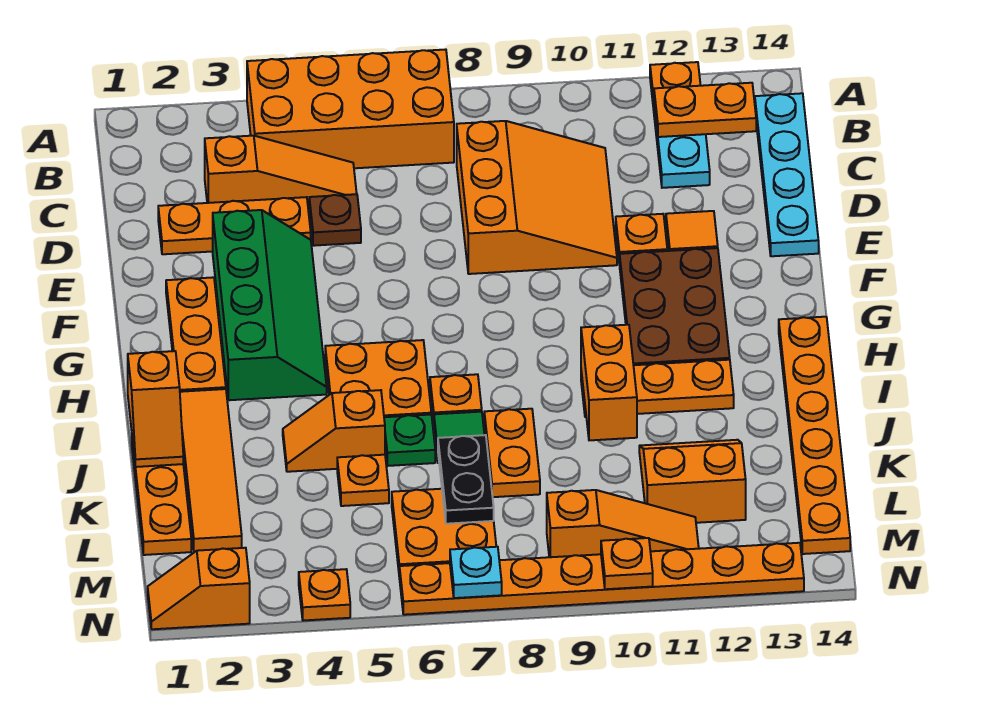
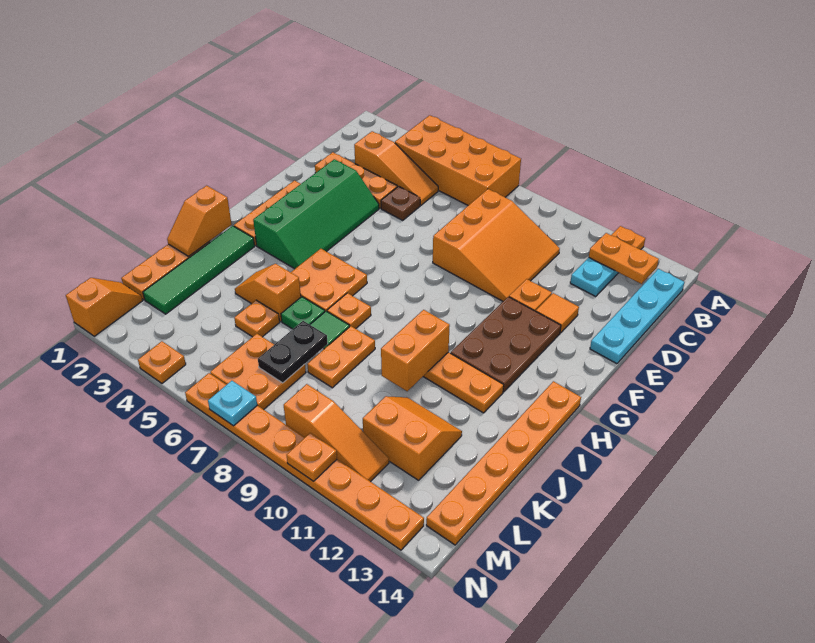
orange 1x4 tile [180,389,242,552] -> green 1x4 tile [143,226,255,314]
orange 1x2 slope [148,548,250,629] -> orange 1x2 slope turned to [66,278,143,336]

